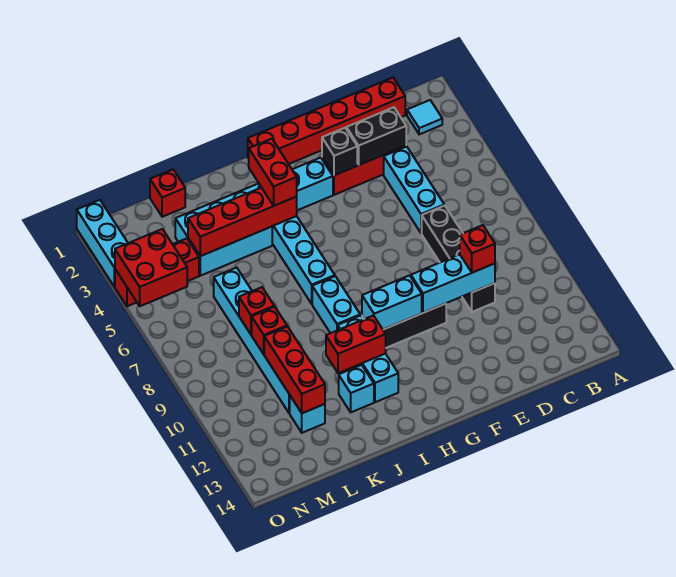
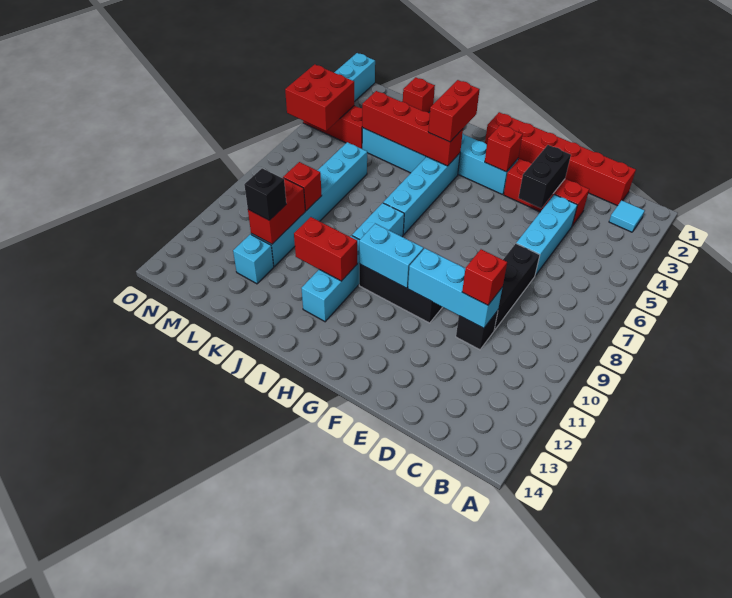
black 1x2 brick [346,107,406,165] -> black 1x2 brick turned to [518,145,571,208]
black 1x1 brick [322,128,357,175] -> black 1x1 brick moved to [244,168,286,220]
cyan 1x1 brick [339,365,374,412] -> none
red 1x1 brick [239,287,274,335] -> red 1x1 brick moved to [485,125,523,172]
red 1x3 brick [264,326,325,413] -> red 1x2 brick [248,178,305,244]

